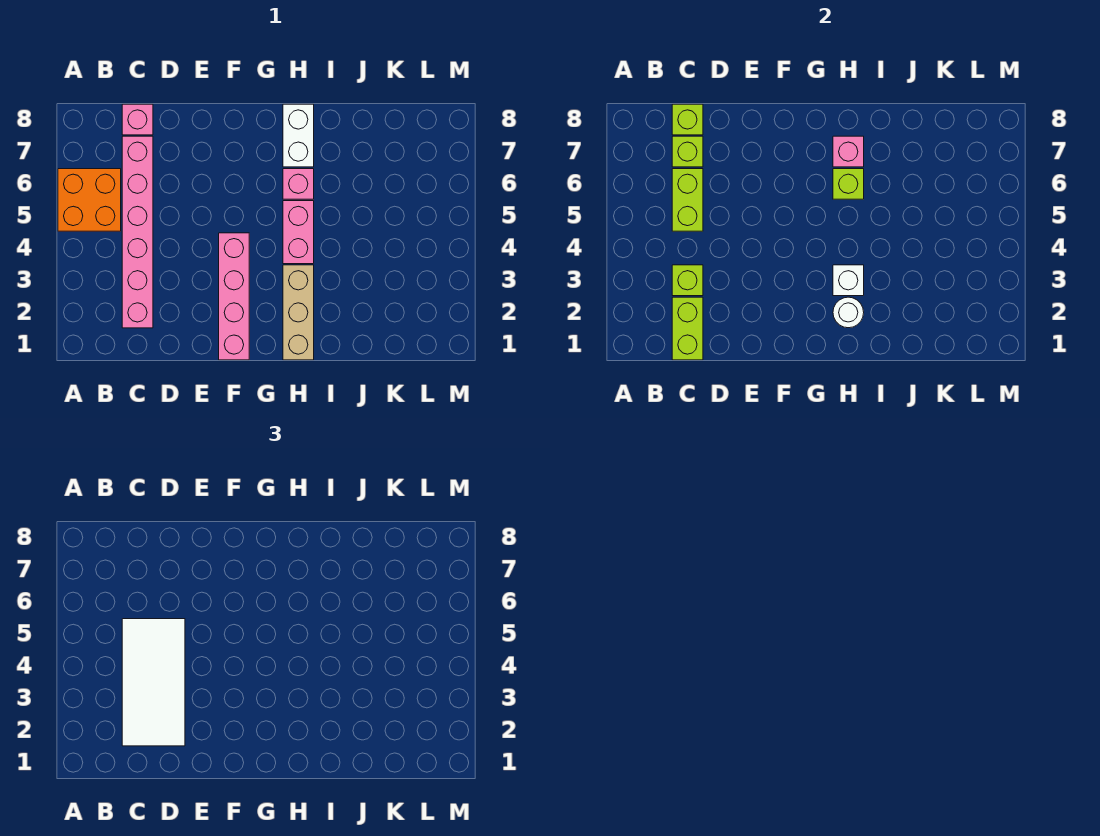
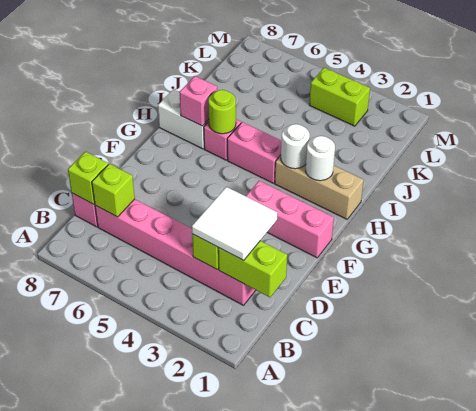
orange 2x2 brick [58,169,121,231] -> none
white 2x4 tile [122,619,185,746] -> white 2x2 tile [192,187,277,260]
lime 1x2 brick [672,169,703,231] -> lime 1x2 brick moved to [309,68,370,126]
pink 1x4 brick [219,233,249,360] -> pink 1x3 brick [246,181,334,258]
white 1x1 brick [833,265,864,296] -> white 1x1 round brick [281,124,310,169]
lime 1x1 brick [833,169,864,199] -> lime 1x1 round brick [208,90,236,134]

